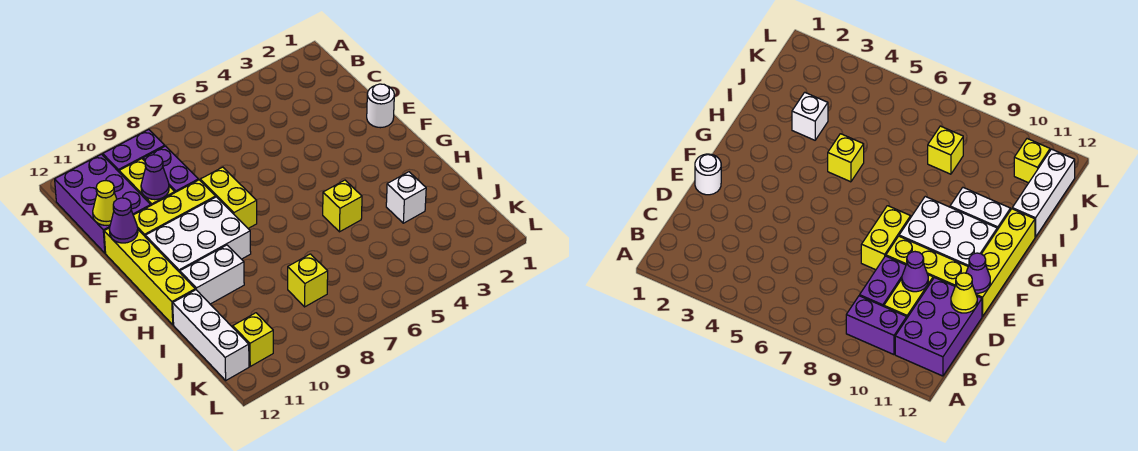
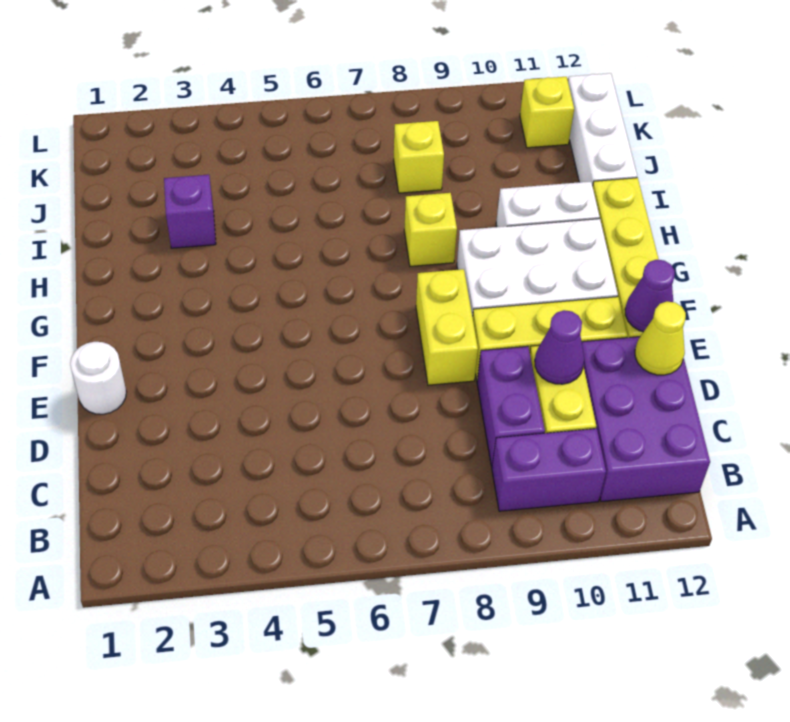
yellow 1x1 brick [323,180,362,232] -> yellow 1x1 brick moved to [404,193,457,266]
white 1x1 brick [386,172,426,223] -> purple 1x1 brick [164,175,216,248]

